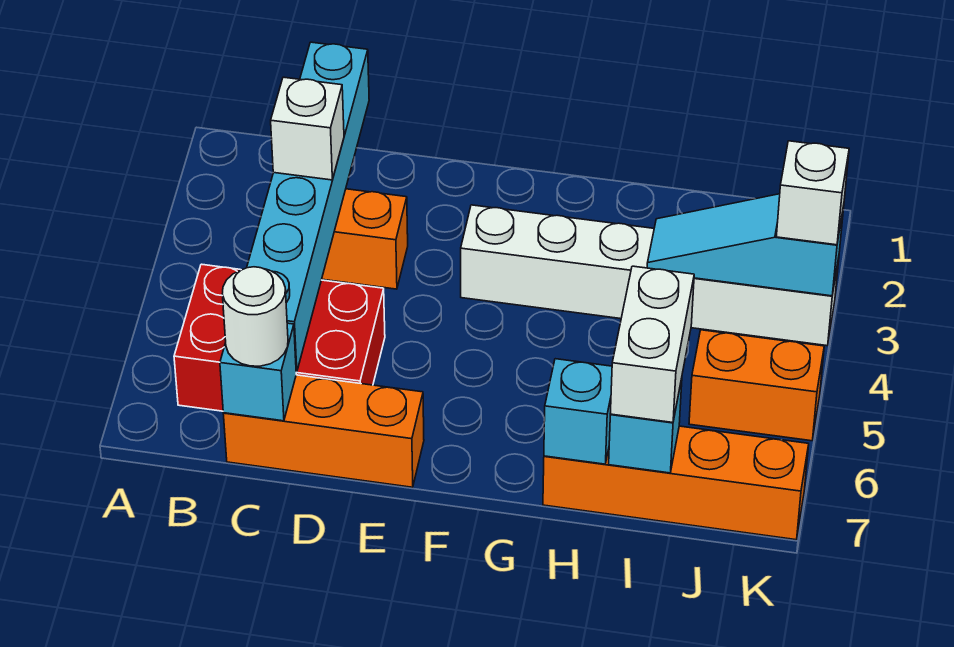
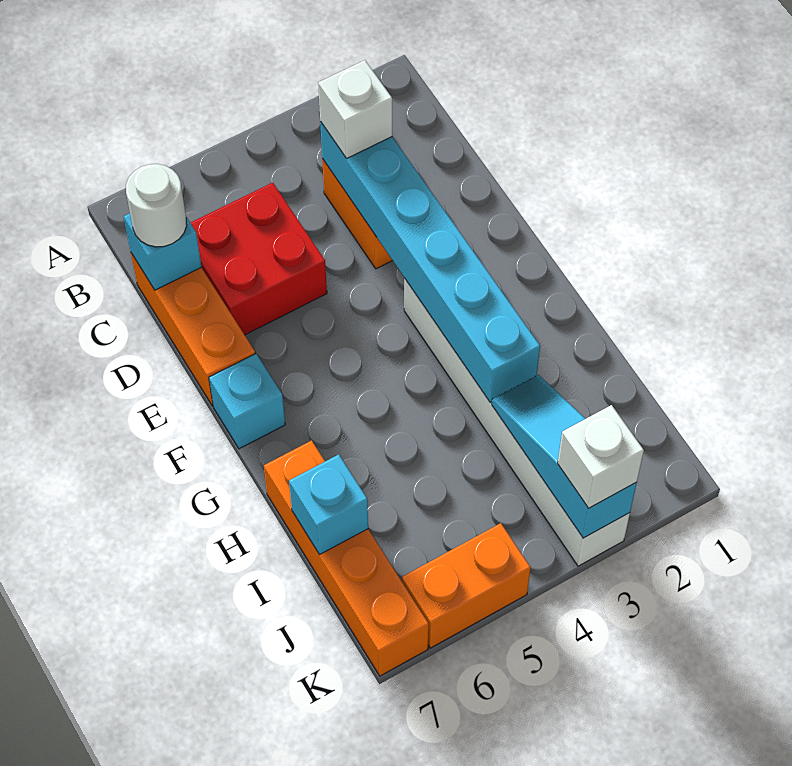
red 2x3 brick [174,264,385,411] -> red 2x2 brick [191,183,327,335]
cyan 1x6 brick [247,42,369,372] -> cyan 1x6 brick turned to [320,122,540,403]
cyan 1x1 brick [544,359,612,464] -> cyan 1x1 brick moved to [209,353,285,449]
white 1x2 brick [610,266,694,423] -> none
orange 1x2 brick [689,330,824,441] -> orange 1x2 brick turned to [402,523,531,648]

